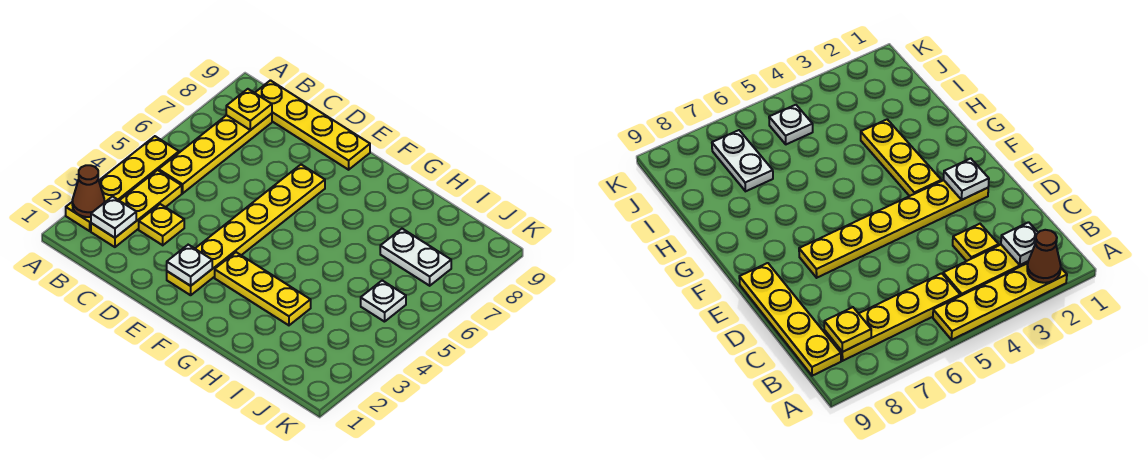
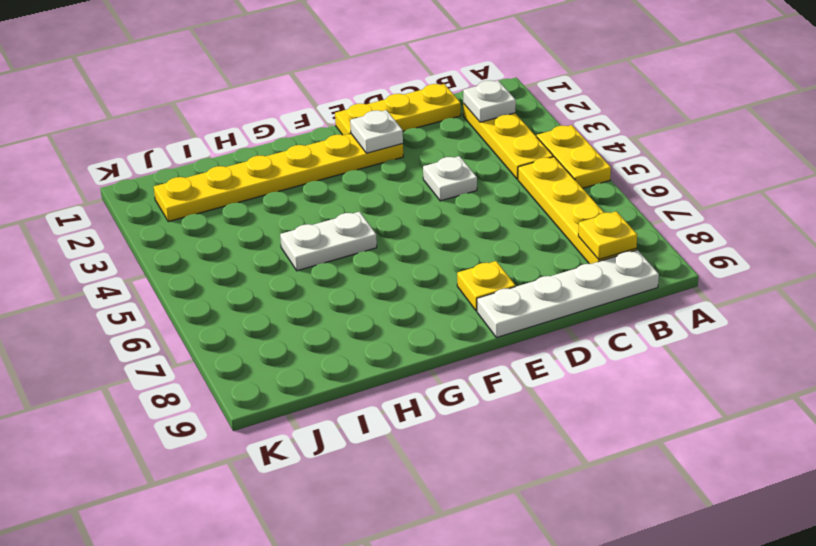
yellow 1x4 plate [66,136,179,231] -> yellow 1x2 plate [537,125,611,188]
brown 1x1 cone [72,165,104,217] -> none
yellow 1x4 plate [255,80,370,170] -> white 1x4 plate [477,250,659,338]
yellow 1x1 plate [139,204,184,245] -> yellow 1x1 plate moved to [457,261,515,311]
yellow 1x6 plate [167,165,325,295] -> yellow 1x6 plate turned to [154,134,403,222]
yellow 1x3 plate [215,252,311,325] -> yellow 1x3 plate moved to [335,84,461,135]
white 1x2 plate [380,229,451,286] -> white 1x2 plate moved to [280,212,377,271]
white 1x1 plate [361,281,406,322] -> white 1x1 plate moved to [423,156,477,201]

